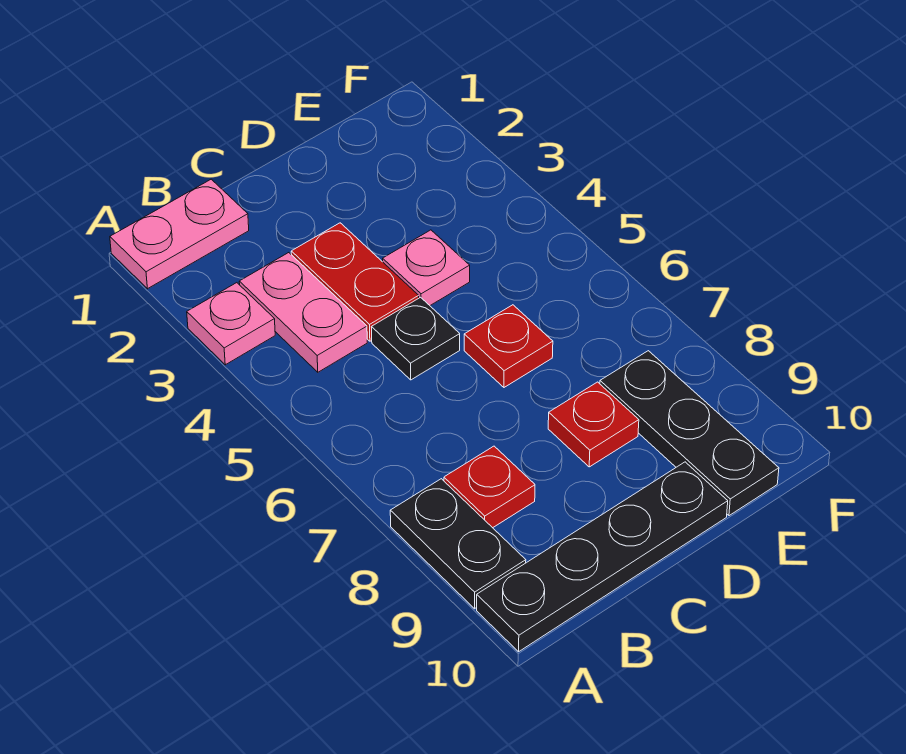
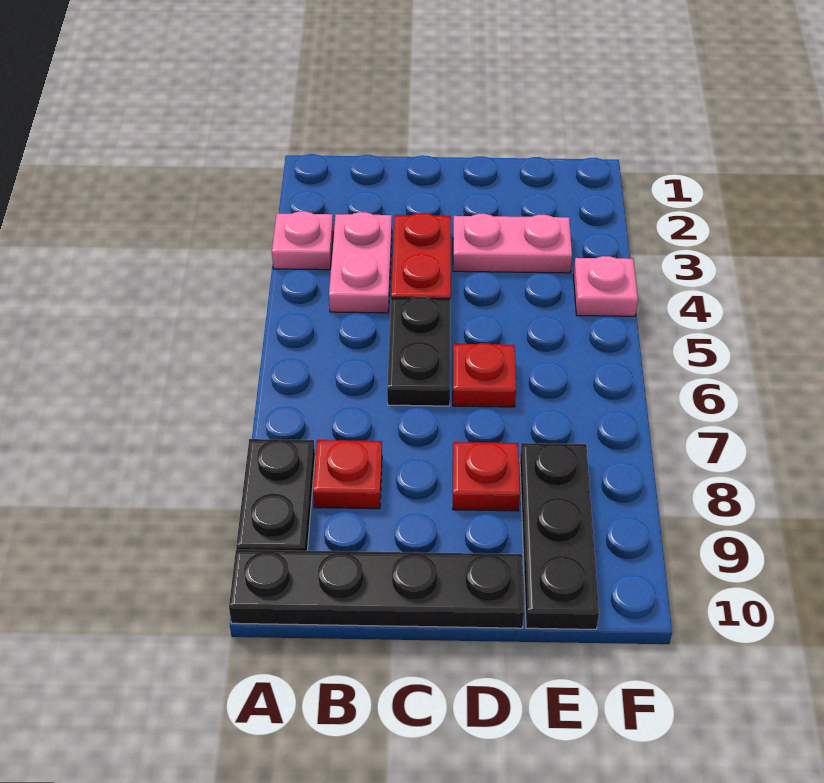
pink 1x2 plate [110,179,249,289] -> pink 1x2 plate moved to [453,214,572,273]
black 1x1 plate [372,297,460,380] -> black 1x2 plate [387,297,450,406]
pink 1x1 plate [383,230,470,305] -> pink 1x1 plate moved to [573,256,638,316]

